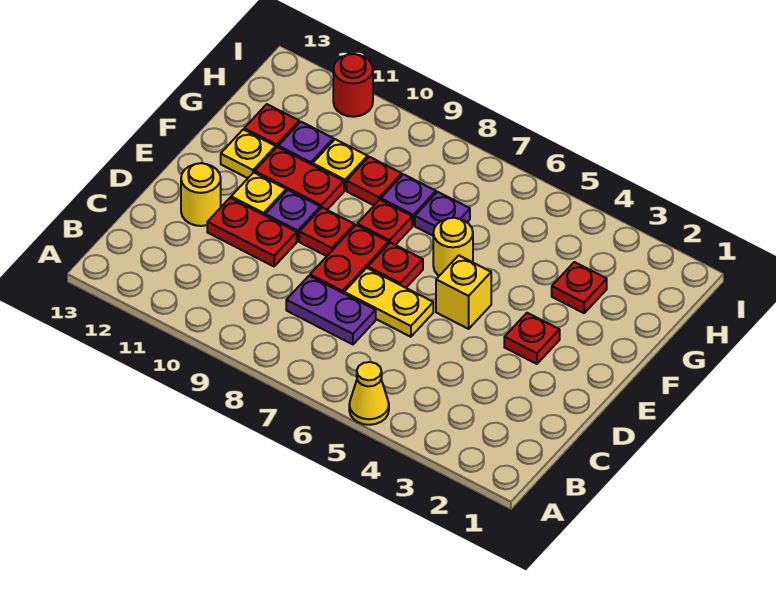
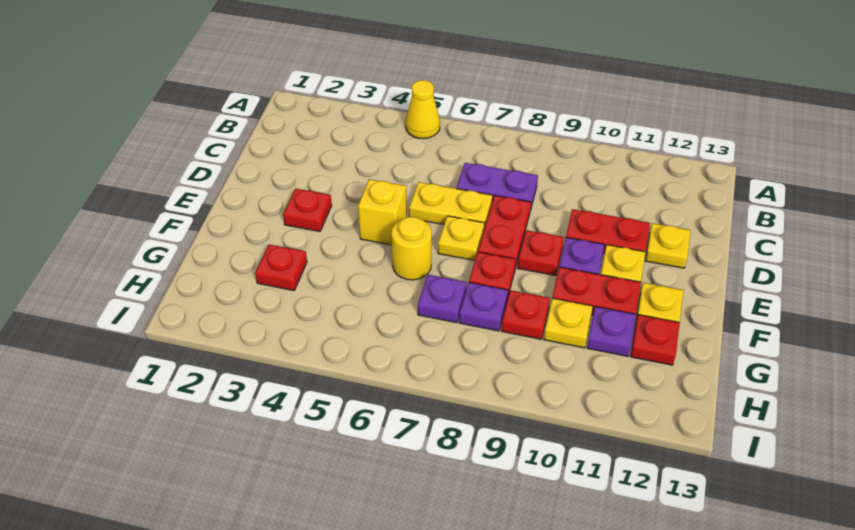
yellow 1x1 round brick [181,163,221,226] -> yellow 1x1 plate [645,223,691,268]
red 1x1 plate [368,243,423,288] -> yellow 1x1 plate [438,216,484,260]
red 1x1 round brick [333,54,373,117] -> none

